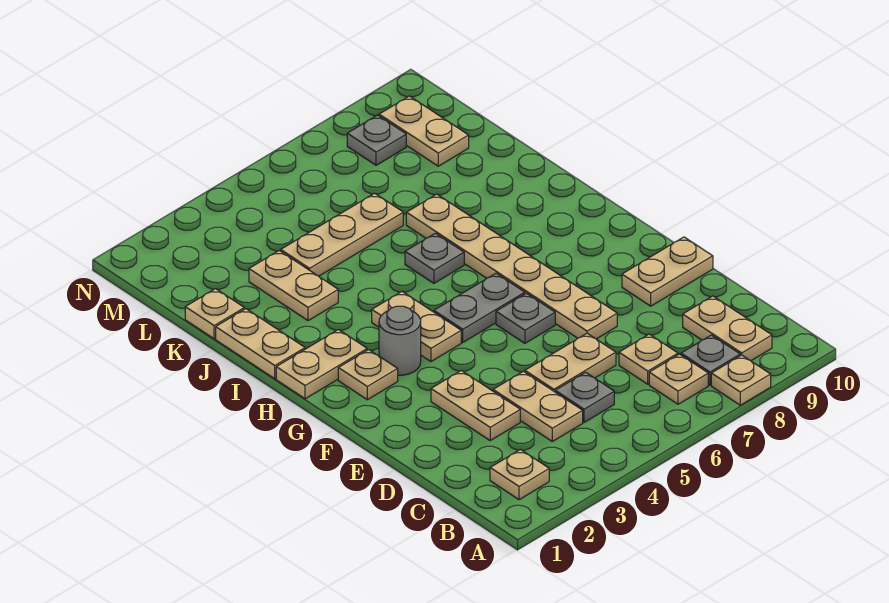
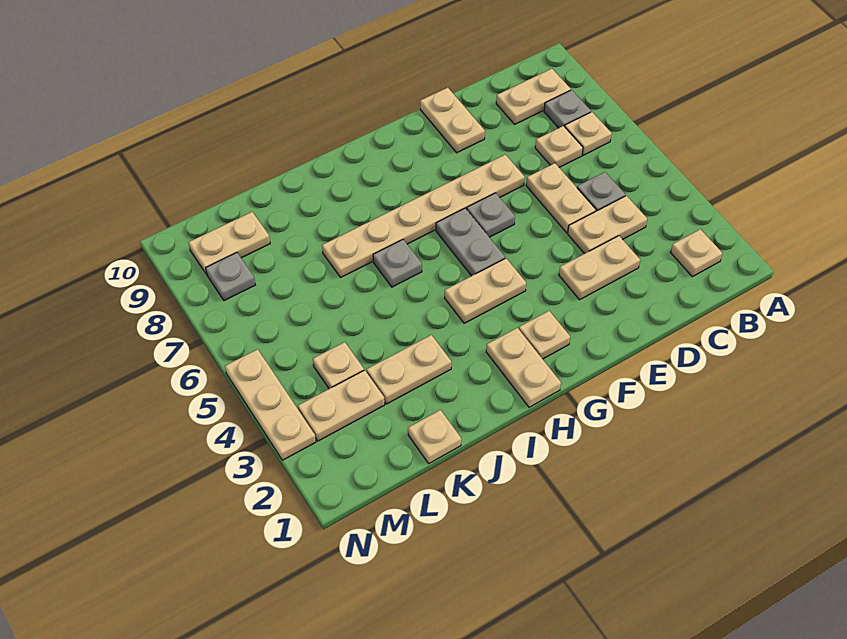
tan 1x1 plate [711,355,771,405] -> tan 1x1 plate moved to [313,342,364,389]
grey 1x1 round brick [379,306,421,375] -> none
tan 1x2 plate [216,309,305,379] -> tan 1x2 plate moved to [298,370,385,441]
tan 1x3 plate [281,193,403,276] -> tan 1x3 plate moved to [225,349,316,460]

